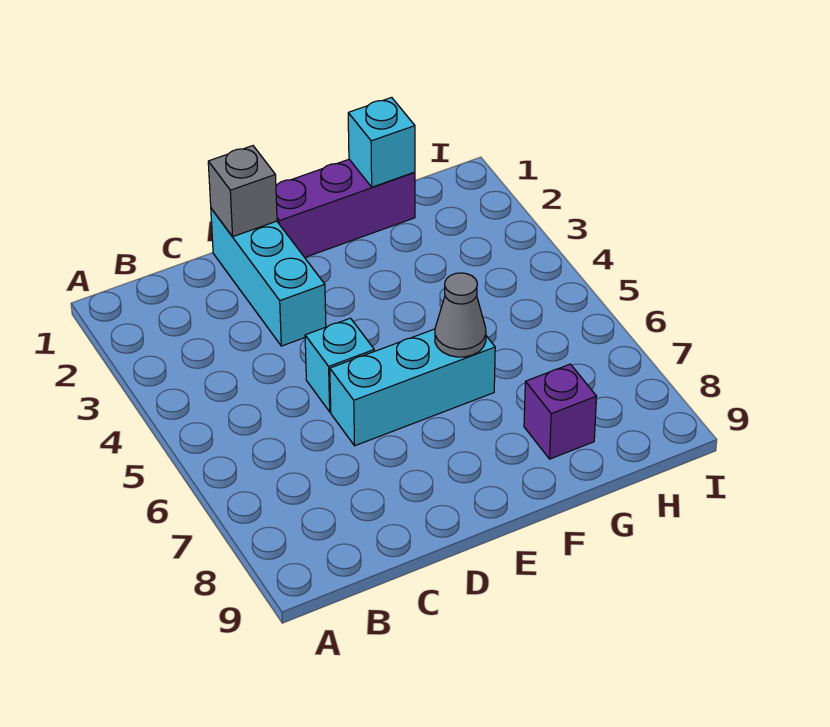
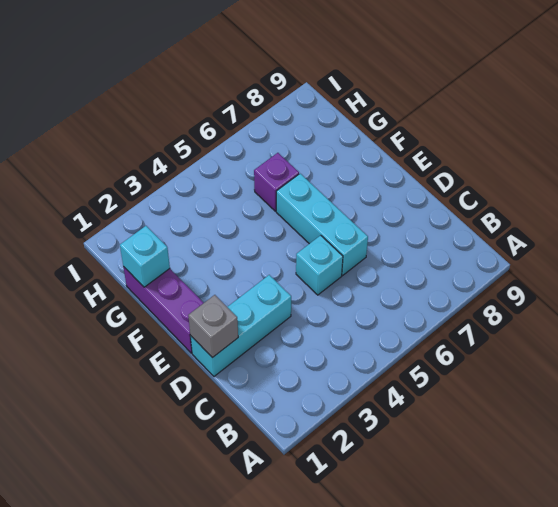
grey 1x1 cone [435,273,486,357] -> none
purple 1x1 brick [524,364,597,459] -> purple 1x1 brick moved to [254,153,299,211]

